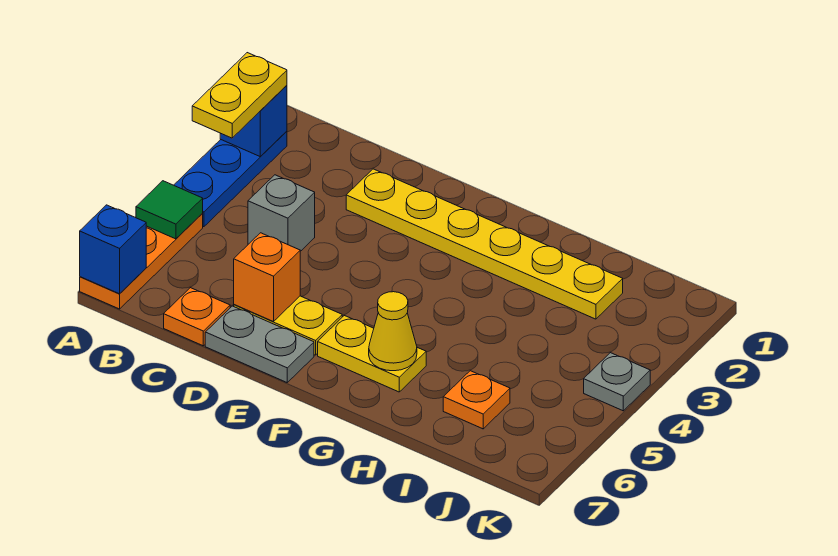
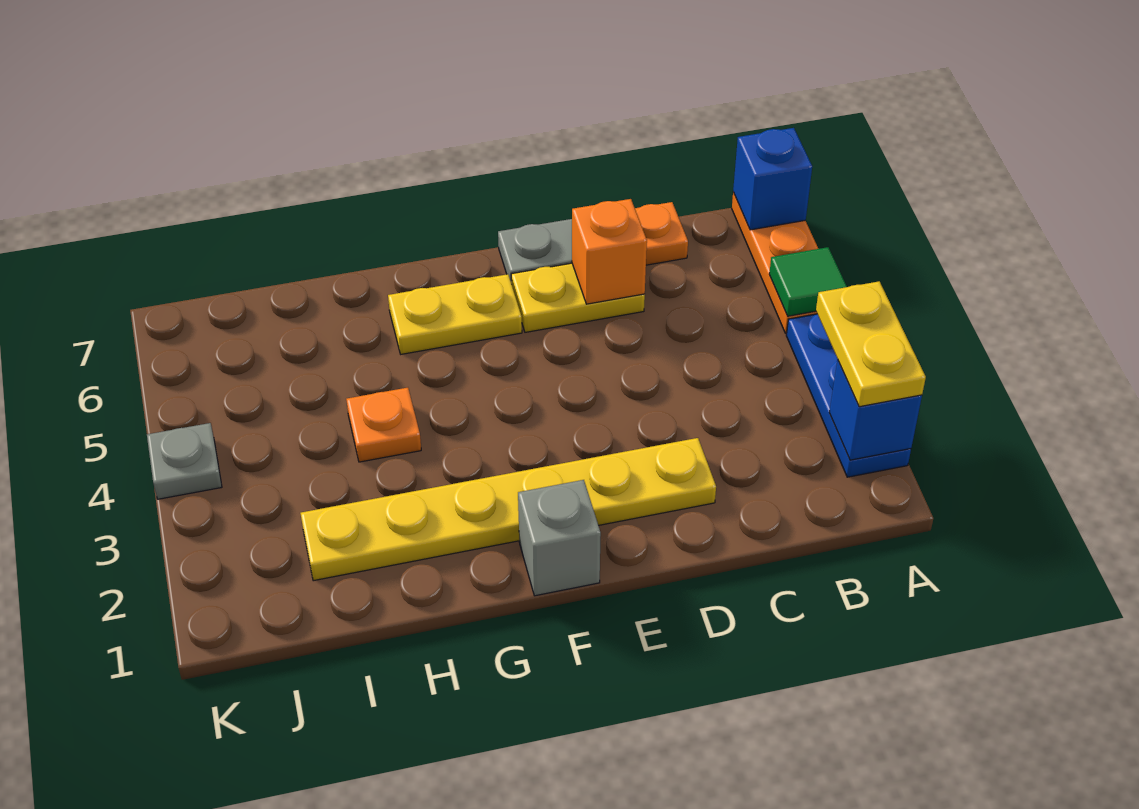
grey 1x1 brick [248,175,315,251] -> grey 1x1 brick moved to [518,480,601,596]
yellow 1x1 cone [369,292,417,371] -> none
orange 1x1 plate [443,371,510,429] -> orange 1x1 plate moved to [346,388,421,462]

